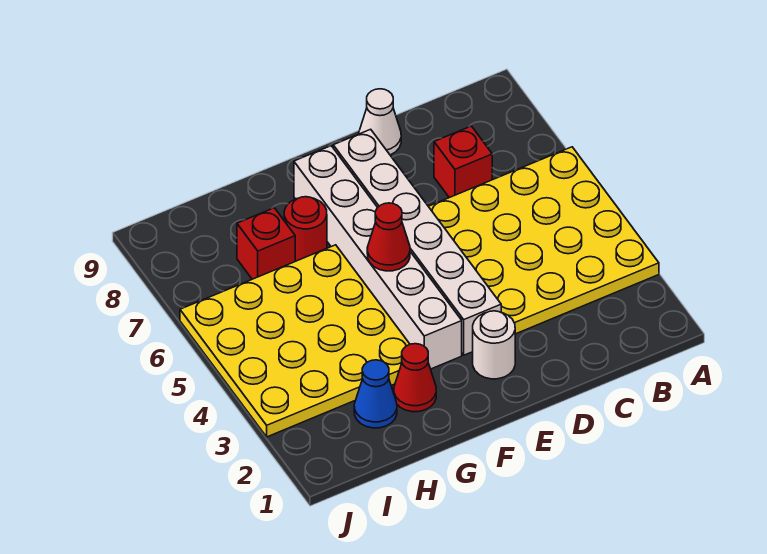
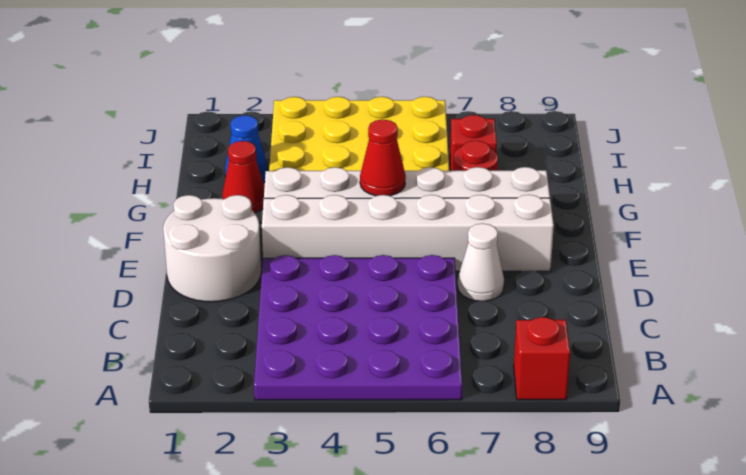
yellow 4x4 plate [428,147,659,334] -> purple 4x4 plate [254,255,462,400]
red 1x1 brick [434,126,492,198] -> red 1x1 brick moved to [514,317,570,400]
white 1x1 cone [359,89,401,155] -> white 1x1 cone moved to [457,223,504,301]
white 1x1 round brick [473,311,515,379] -> white 2x2 round brick [163,195,261,302]

